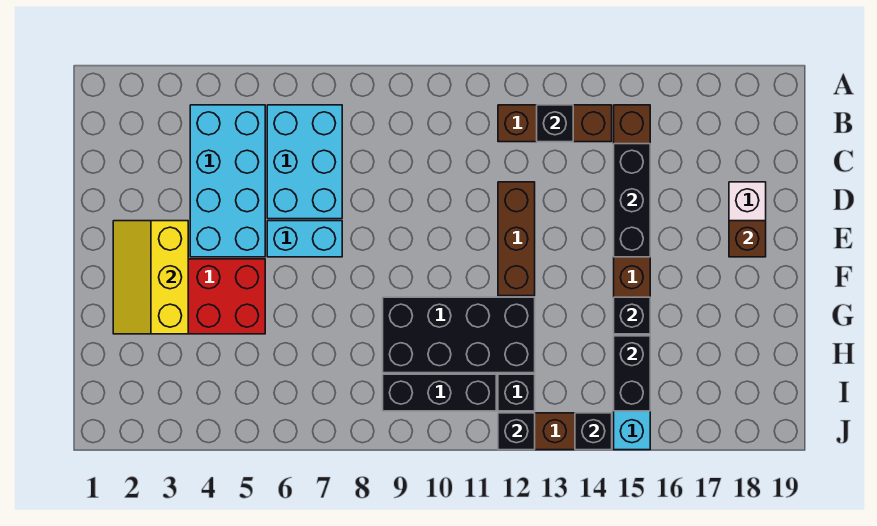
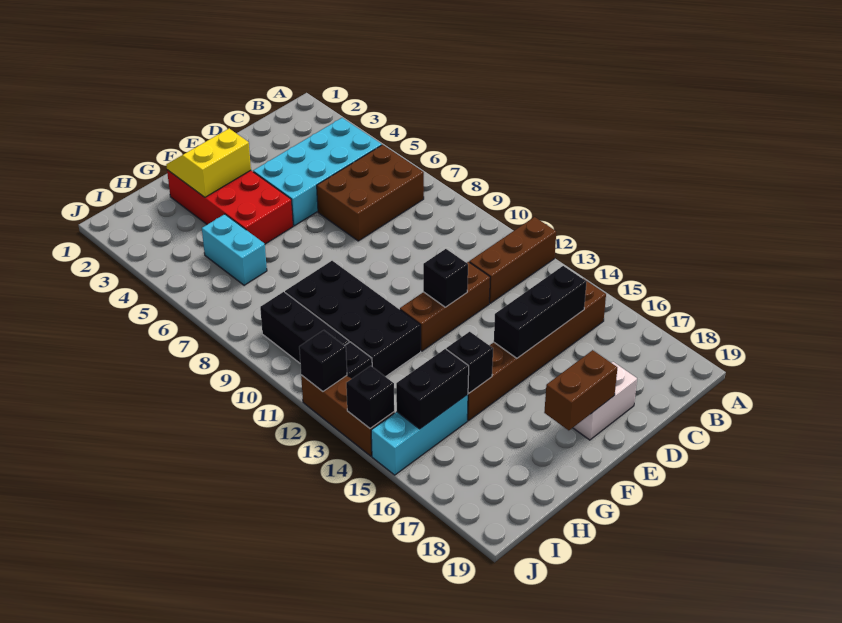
cyan 2x3 brick [267,105,342,219] -> brown 2x3 brick [317,145,424,241]
brown 1x3 brick [498,105,612,142] -> brown 1x3 brick turned to [469,217,556,303]
black 1x1 brick [537,105,573,142] -> black 1x1 brick moved to [423,249,468,307]
yellow 2x3 slope [113,221,188,334] -> yellow 2x2 slope [166,129,251,197]
cyan 1x2 brick [267,221,342,257] -> cyan 1x2 brick moved to [202,214,267,285]
brown 1x1 brick [729,221,766,257] -> brown 1x2 brick [544,350,617,430]

